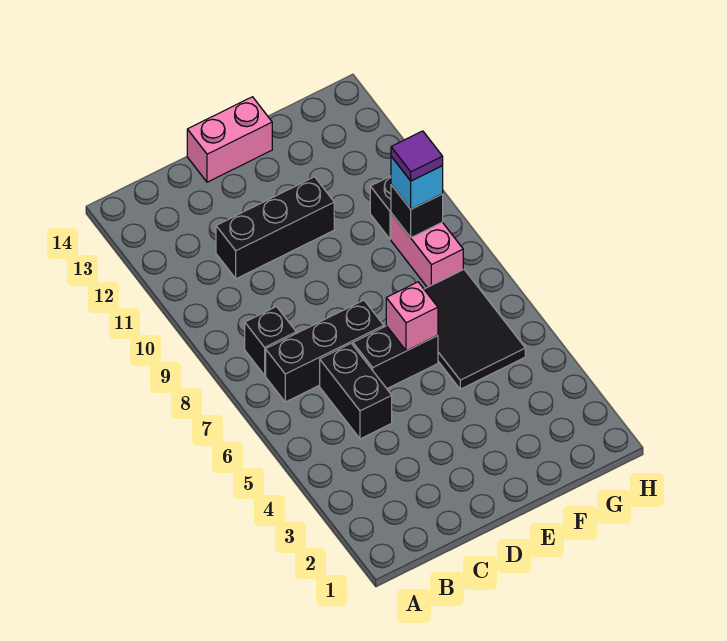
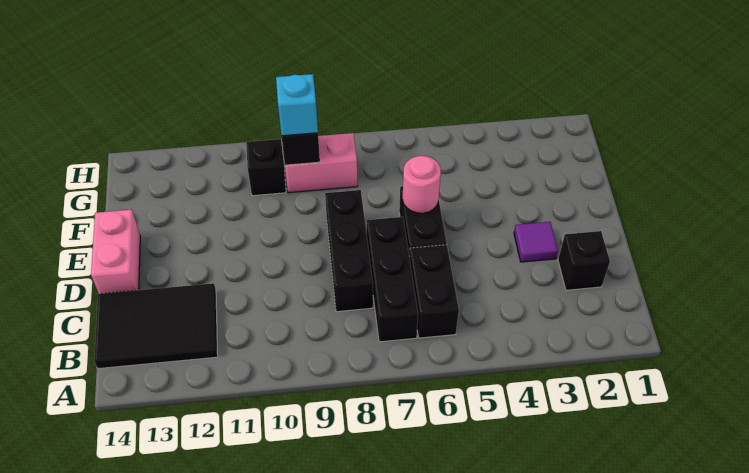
black 1x1 brick [245,307,296,375] -> black 1x1 brick moved to [558,231,610,290]
black 1x2 brick [320,343,392,439] -> black 1x2 brick turned to [409,245,459,338]
black 1x3 brick [216,177,334,279] -> black 1x3 brick moved to [325,190,373,312]
pink 1x1 brick [386,282,438,351] -> pink 1x1 round brick [402,156,441,213]
black 2x3 tile [424,269,525,389] -> black 2x3 tile moved to [94,283,218,369]
purple 1x1 tile [391,131,443,181] -> purple 1x1 tile moved to [514,222,558,262]

